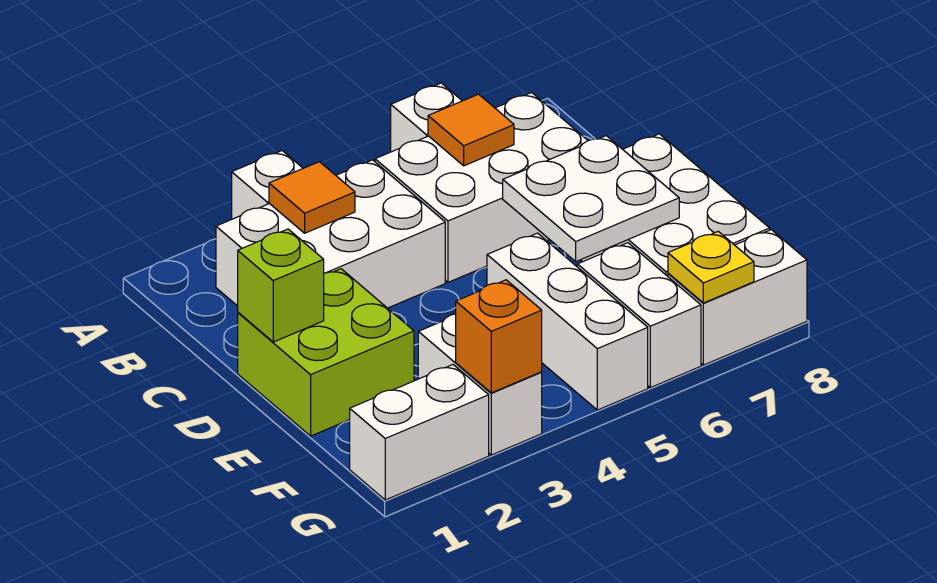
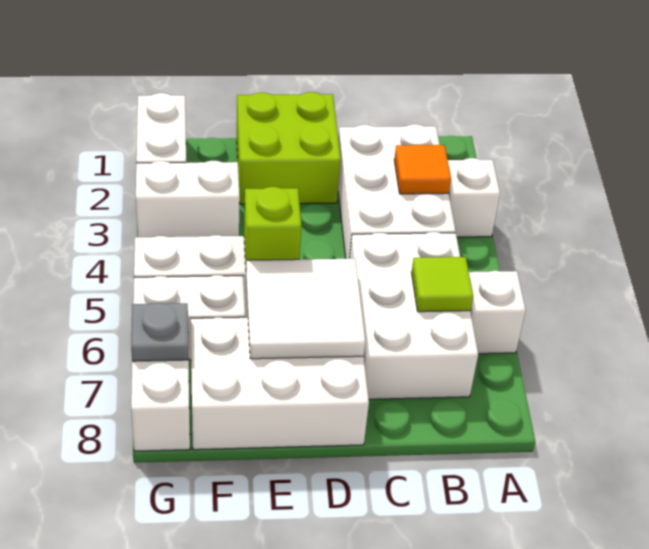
orange 1x1 tile [428,94,514,166] -> lime 1x1 tile [411,257,473,312]
lime 1x1 brick [238,229,324,342] -> lime 1x1 brick moved to [244,187,301,264]
white 2x2 plate [503,136,679,261] -> white 2x2 tile [246,258,365,359]
orange 1x1 brick [456,280,542,393] -> none
yellow 1x1 plate [668,231,754,303] -> grey 1x1 plate [131,303,189,361]

